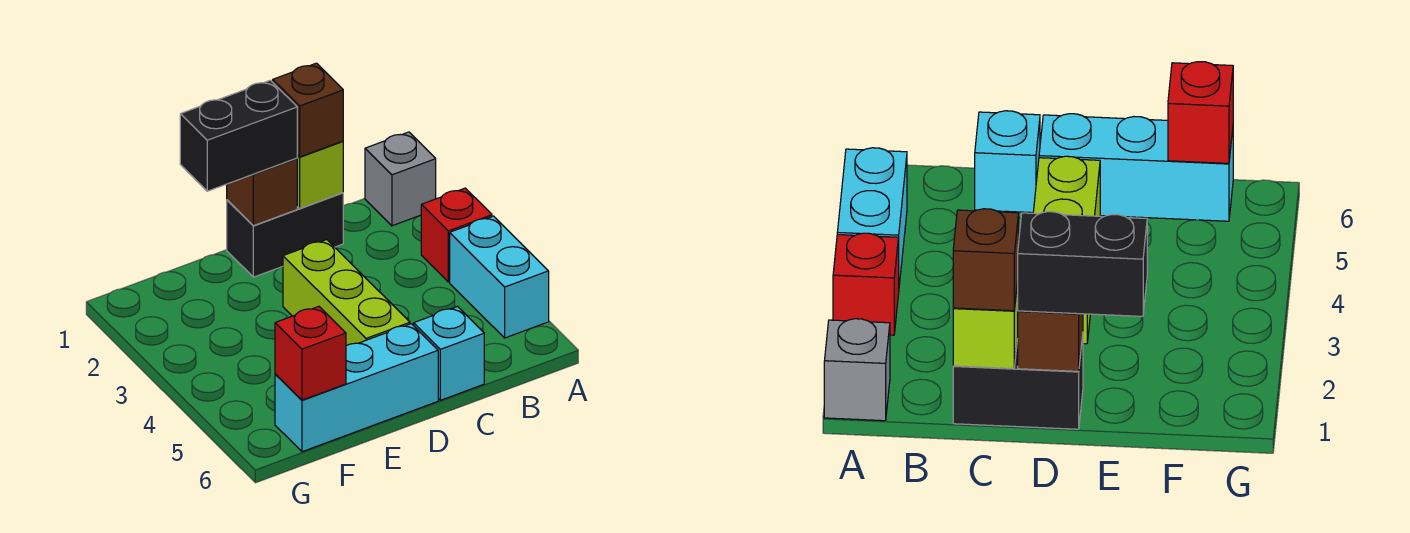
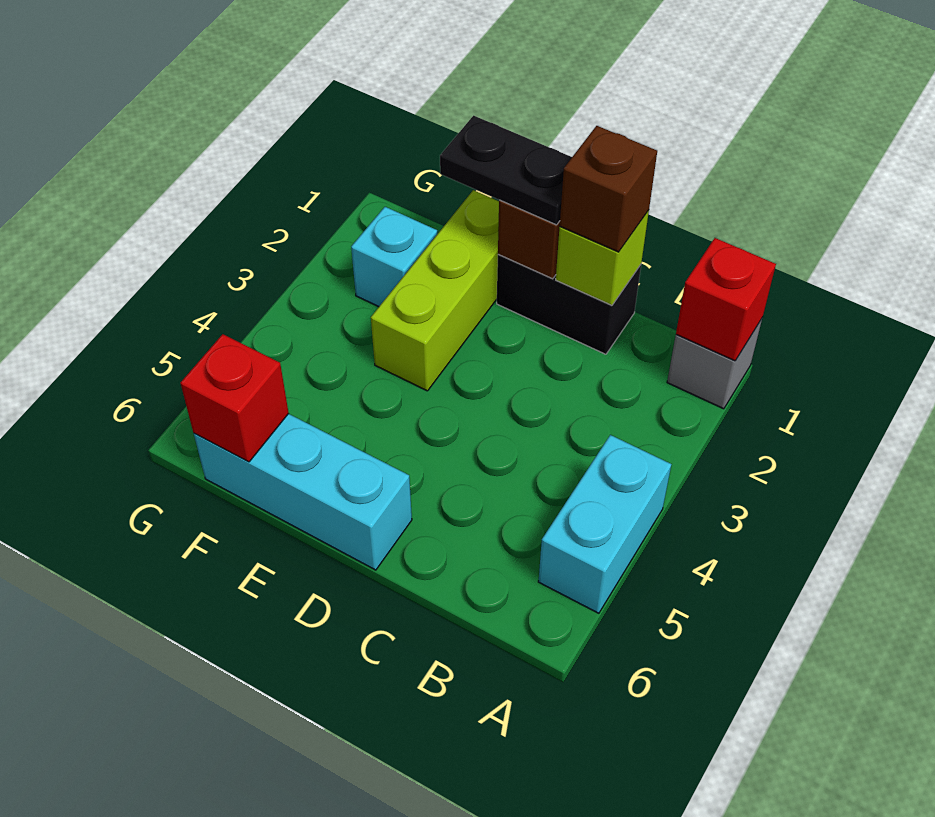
red 1x1 brick [421,188,492,282] -> red 1x1 brick moved to [676,238,776,361]
cyan 1x1 brick [414,307,484,400] -> cyan 1x1 brick moved to [351,207,437,307]
black 1x2 brick [180,80,297,191] -> black 1x2 plate [440,116,572,225]
lime 1x3 brick [283,240,410,345] -> lime 1x3 brick moved to [371,190,499,391]

